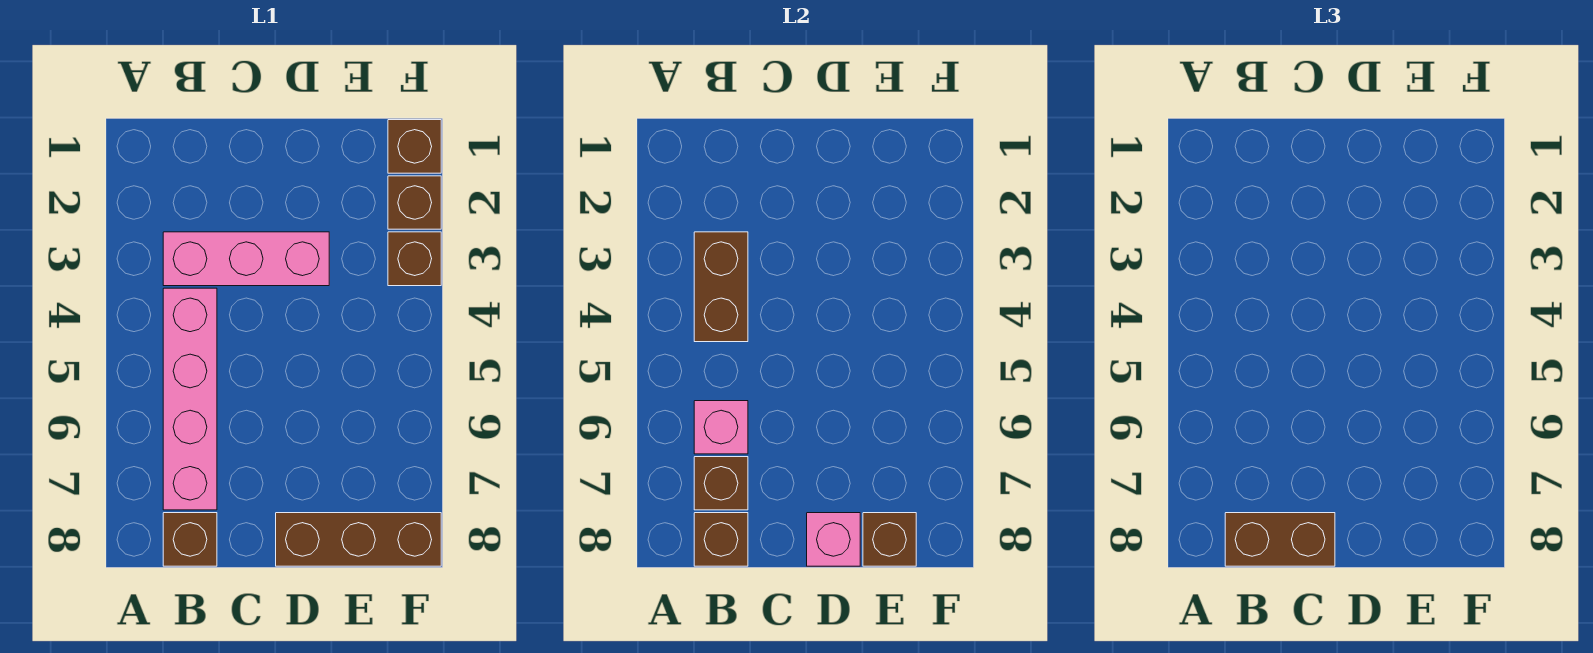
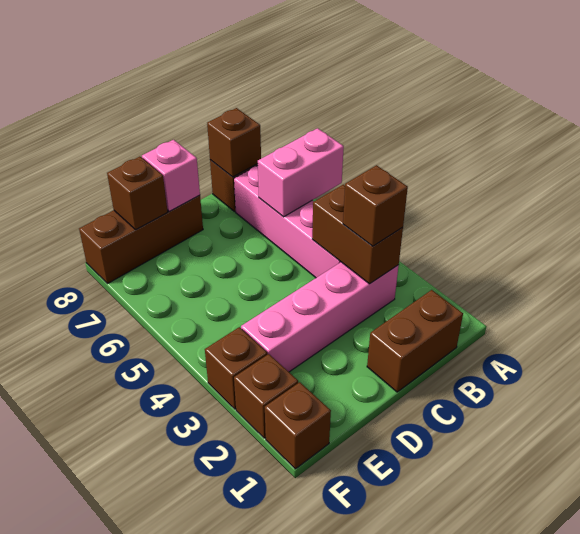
pink 1x3 brick [163,232,329,286] -> pink 1x4 brick [241,262,399,372]
pink 1x1 brick [694,401,748,454] -> pink 1x2 brick [258,128,344,217]
brown 1x1 brick [694,457,748,510] -> brown 1x1 brick moved to [343,165,408,246]
brown 1x2 brick [1225,513,1335,566] -> brown 1x2 brick moved to [367,290,463,392]

